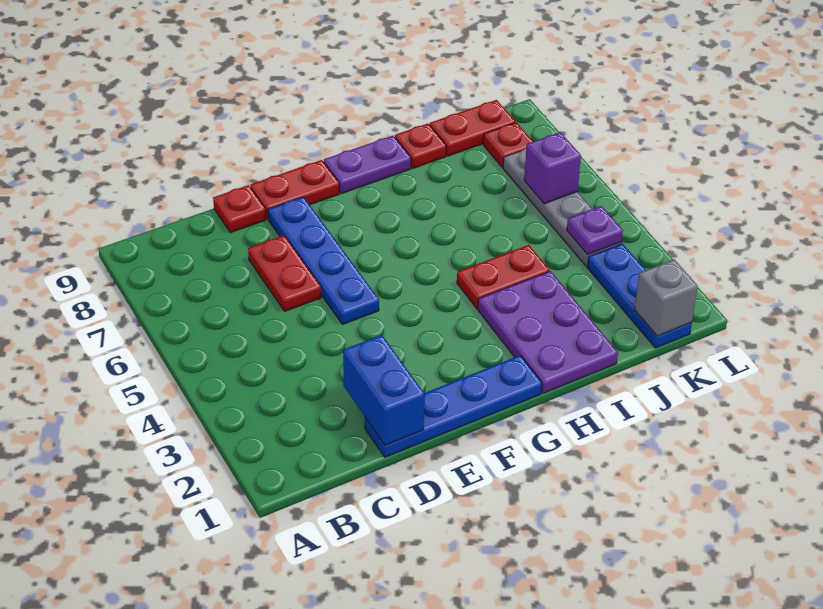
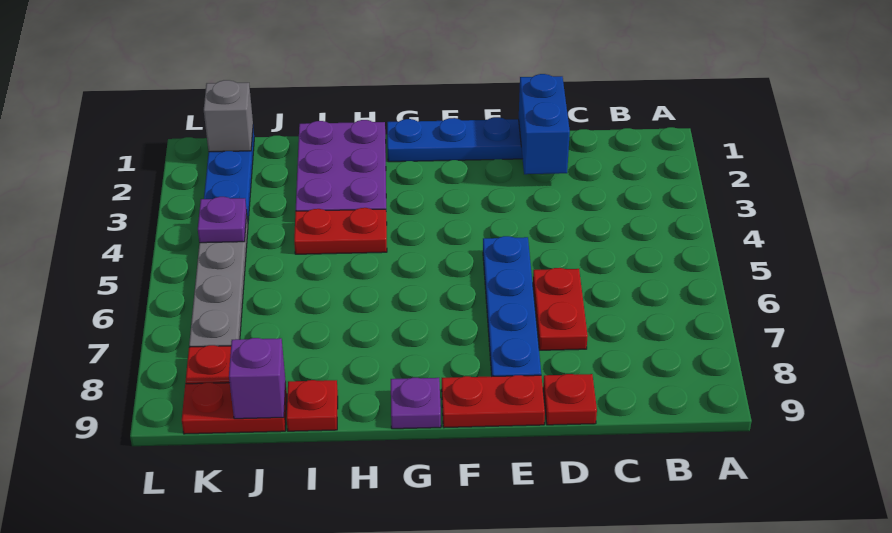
purple 1x2 plate [324,136,411,194] -> purple 1x1 plate [391,378,441,429]
purple 1x1 brick [524,132,581,204] -> purple 1x1 brick moved to [229,338,286,419]

